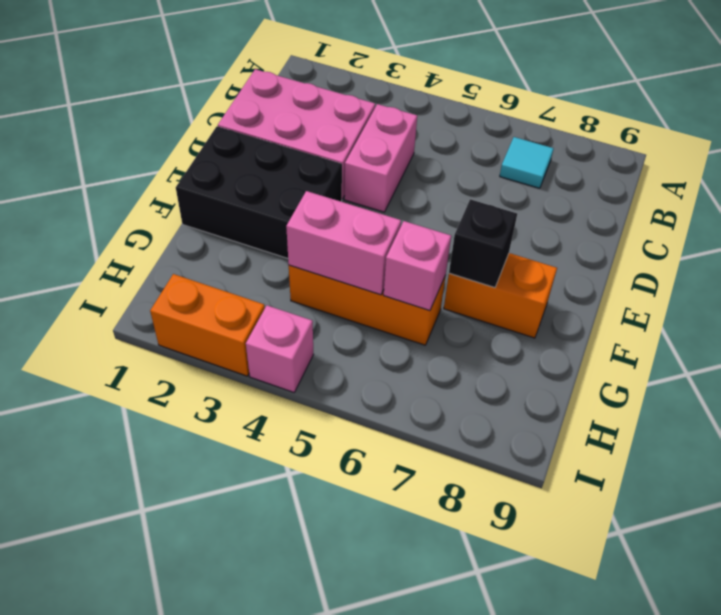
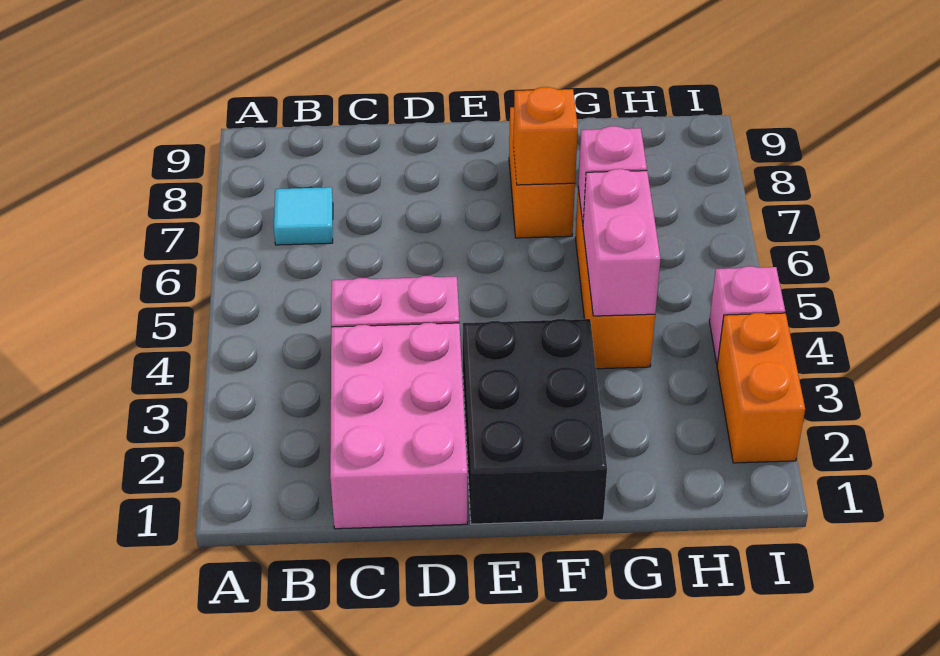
black 1x1 brick [449,199,517,288] -> orange 1x1 brick [513,87,578,185]

